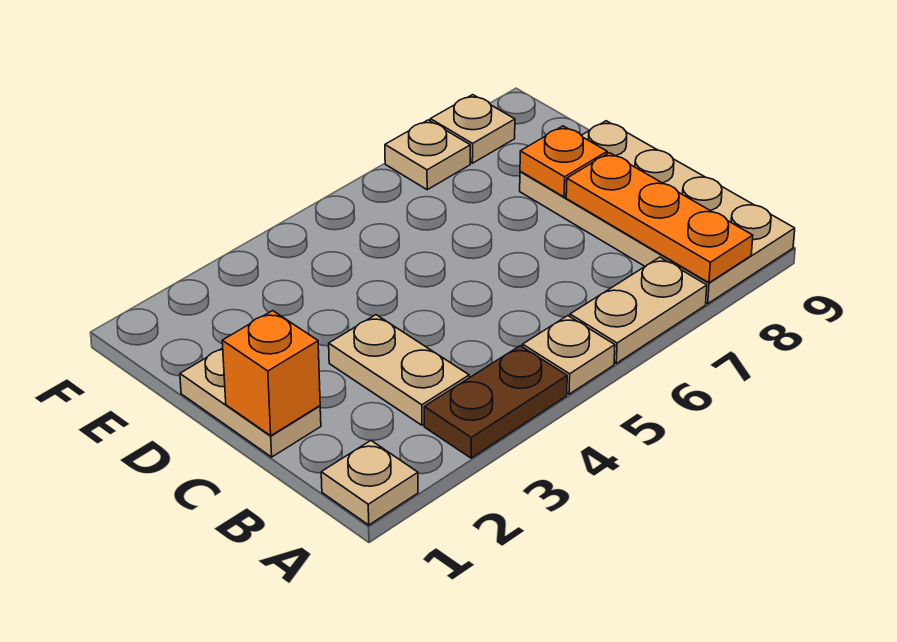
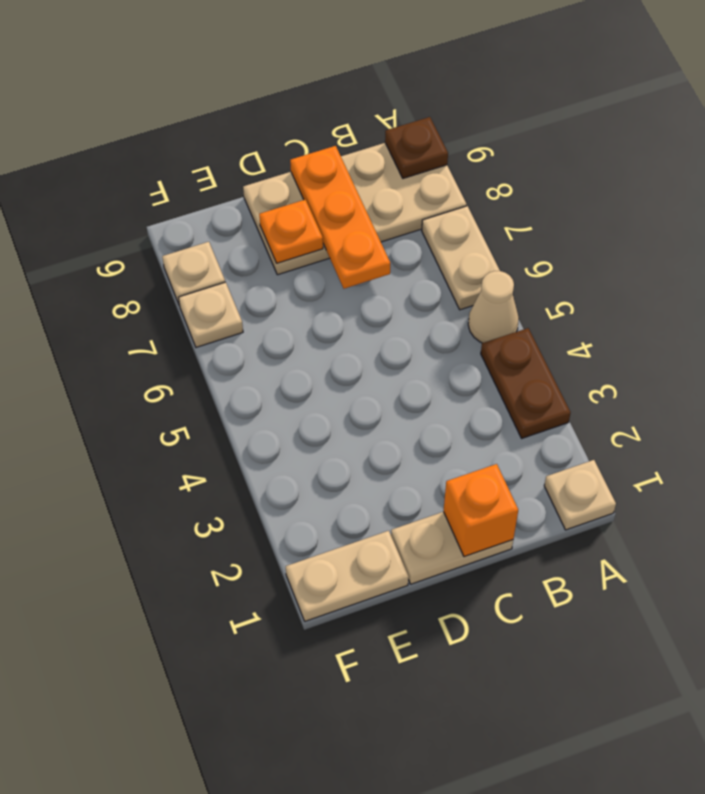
tan 1x1 plate [523,316,615,394] -> tan 1x1 cone [468,271,519,343]
orange 1x3 plate [566,153,753,283] -> orange 1x3 plate turned to [290,146,390,289]
none -> brown 1x1 plate [385,117,448,178]
tan 1x2 plate [329,315,470,425] -> tan 1x2 plate moved to [286,531,409,621]

